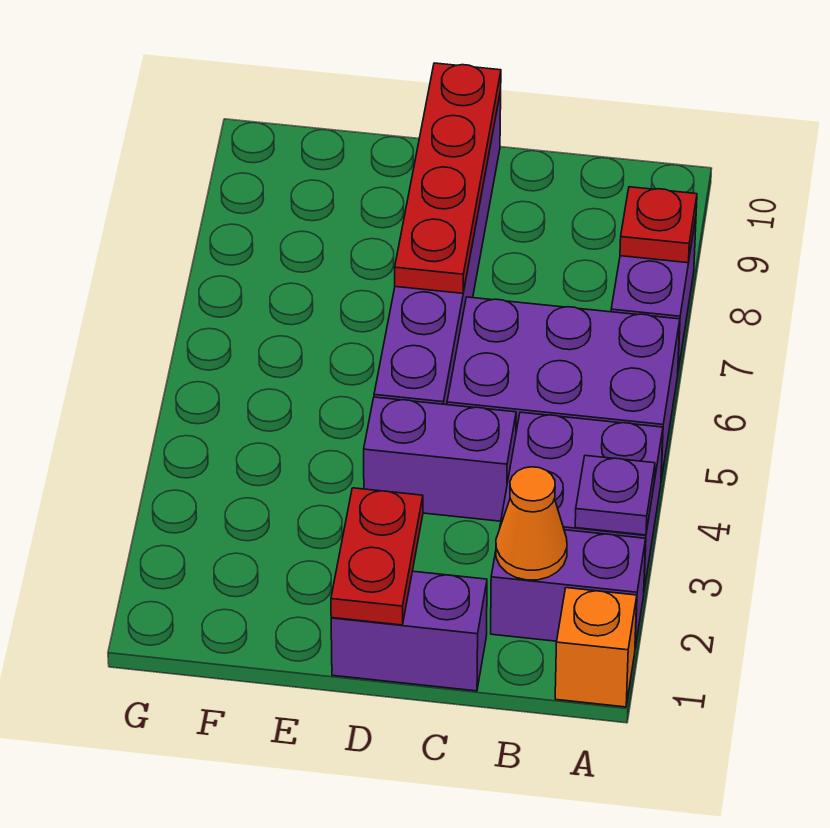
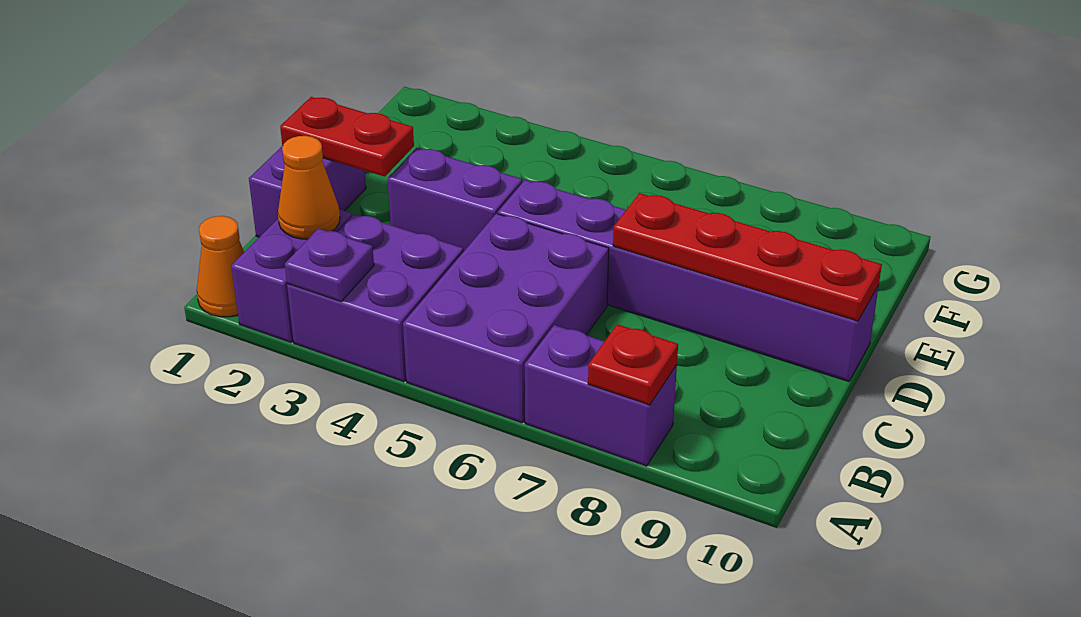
orange 1x1 brick [555,588,637,707] -> orange 1x1 cone [197,216,244,317]
purple 1x2 brick [364,397,516,521] -> purple 1x2 brick turned to [388,148,522,252]

